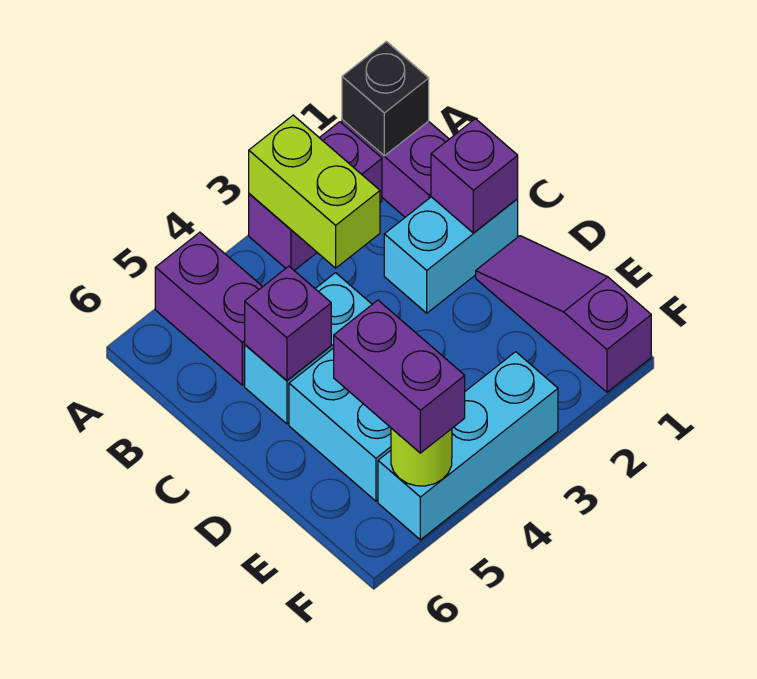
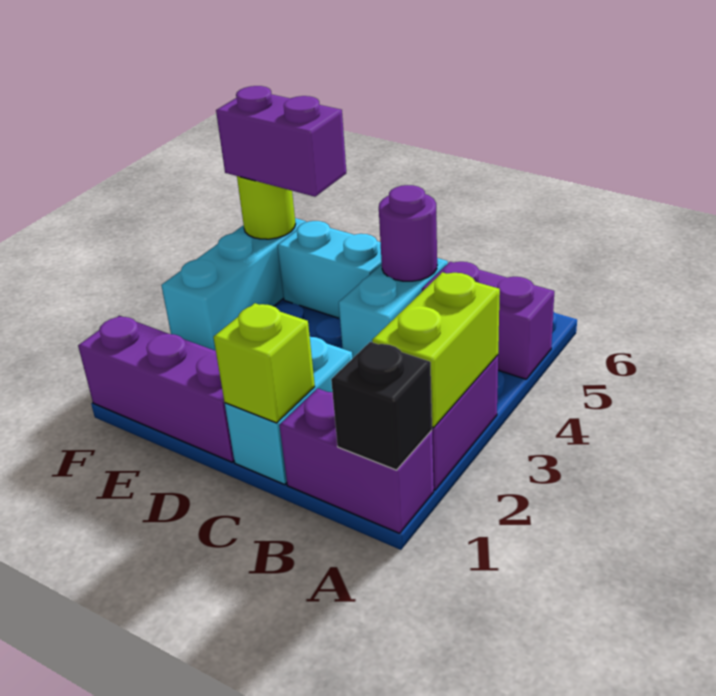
lime 1x2 brick [249,115,380,268] -> lime 1x2 brick turned to [372,272,500,428]
purple 1x1 brick [431,119,518,233] -> lime 1x1 brick [214,303,315,423]
purple 1x1 brick [245,266,331,380] -> purple 1x1 round brick [379,185,437,281]
purple 1x3 slope [476,236,651,392] -> purple 1x3 brick [78,316,234,462]

